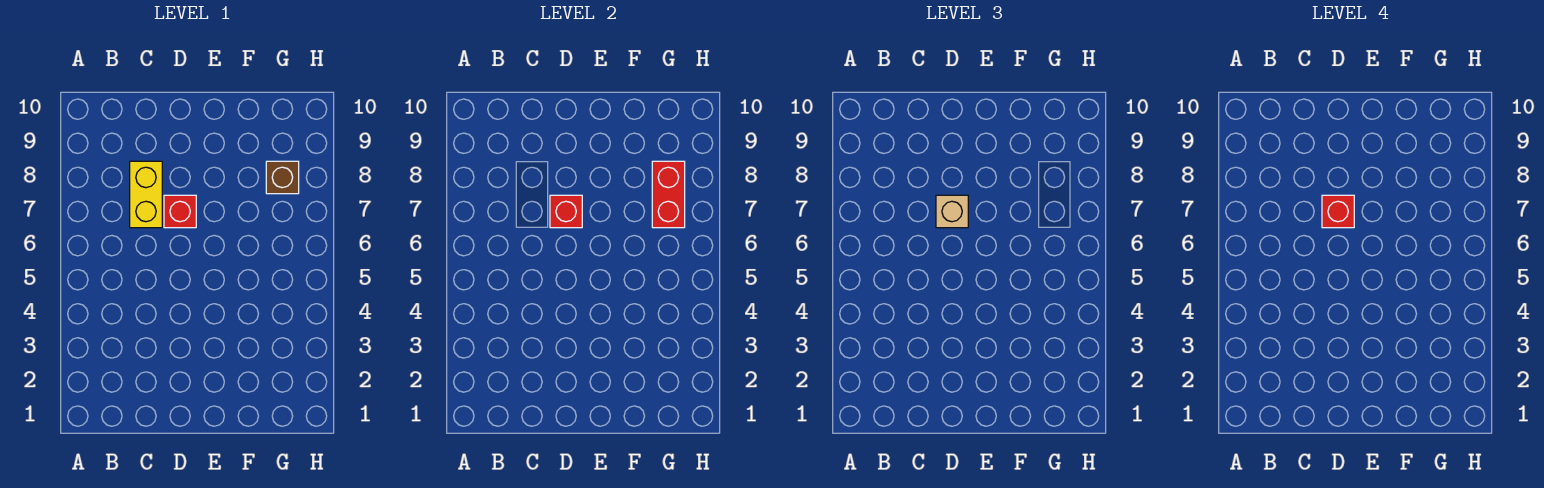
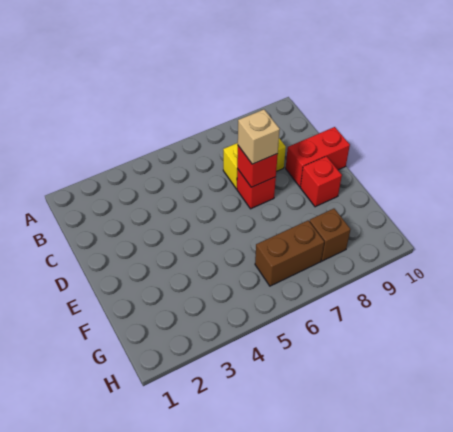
red 1x1 brick [1322,195,1354,228] -> red 1x1 brick moved to [300,156,342,207]
none -> brown 1x2 brick [255,220,324,286]
red 1x2 brick [652,161,685,228] -> red 1x2 brick moved to [286,127,350,187]

